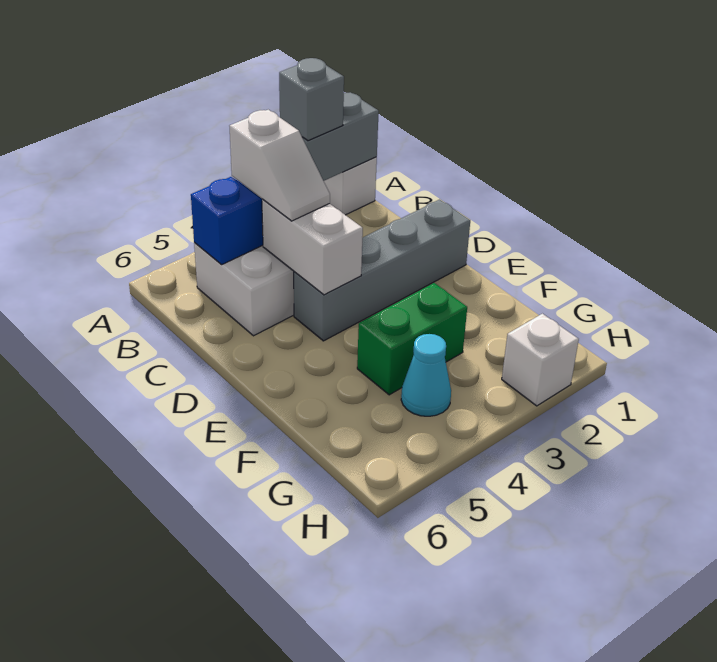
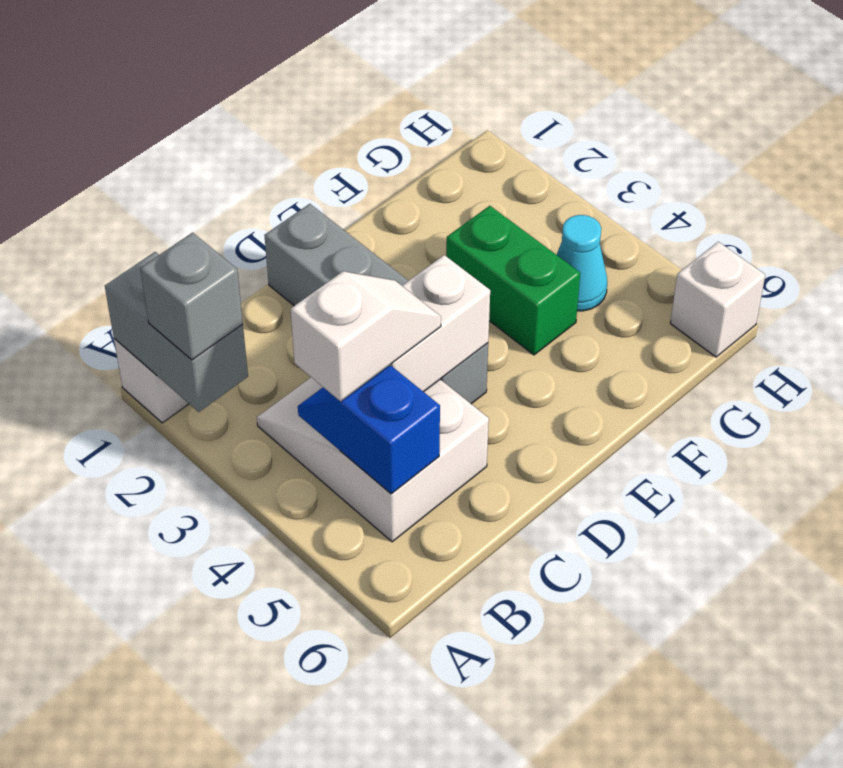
white 1x1 brick [502,314,579,406] -> white 1x1 brick moved to [670,242,765,357]

